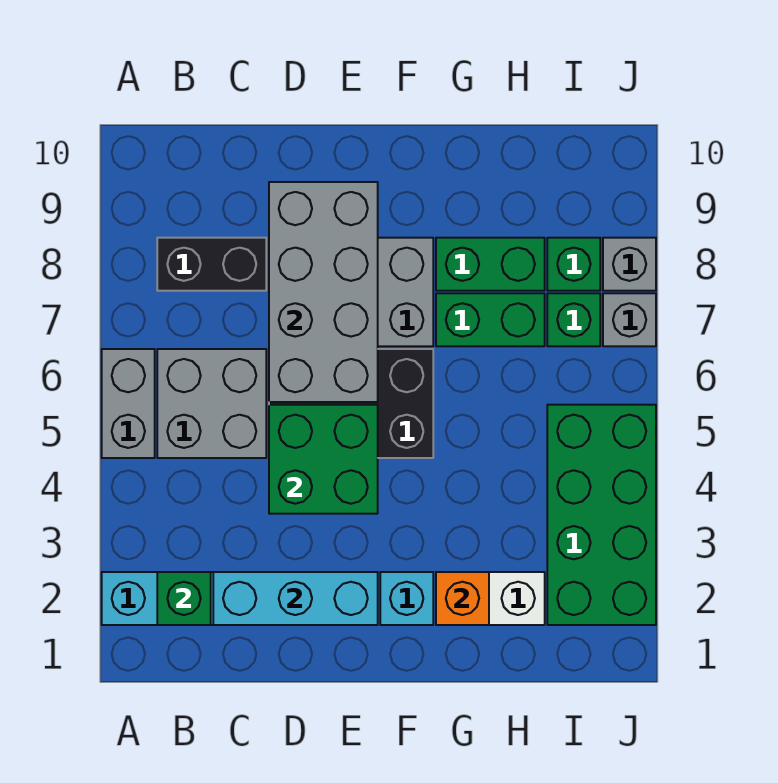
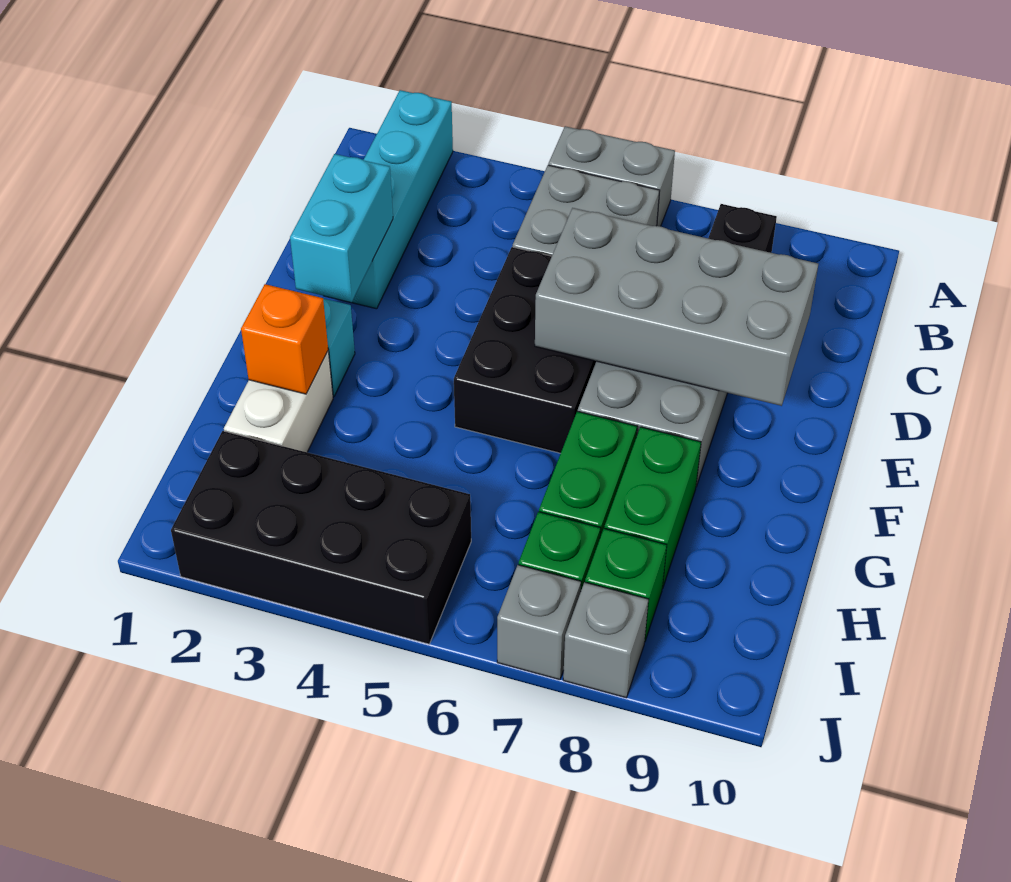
green 1x1 brick [157,572,211,625] -> none
cyan 1x3 brick [213,572,378,625] -> cyan 1x2 brick [290,154,393,302]
green 2x2 brick [269,405,378,514] -> none
green 2x4 brick [547,405,656,625] -> black 2x4 brick [171,431,471,644]

